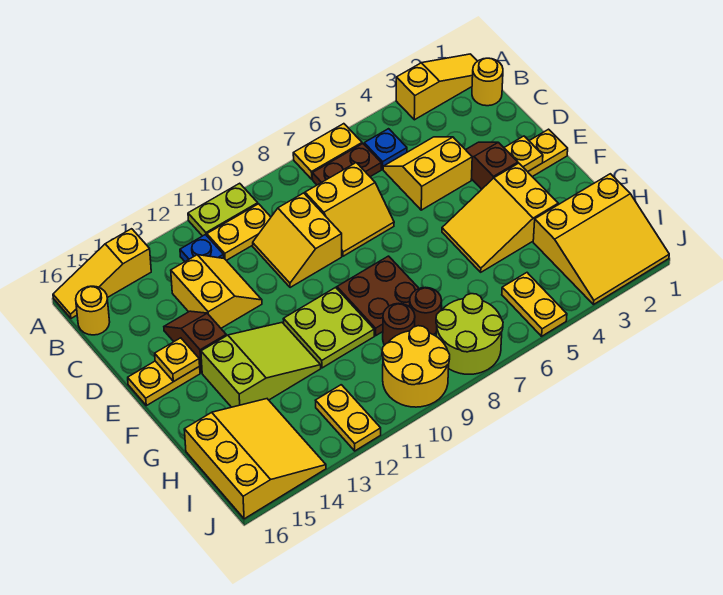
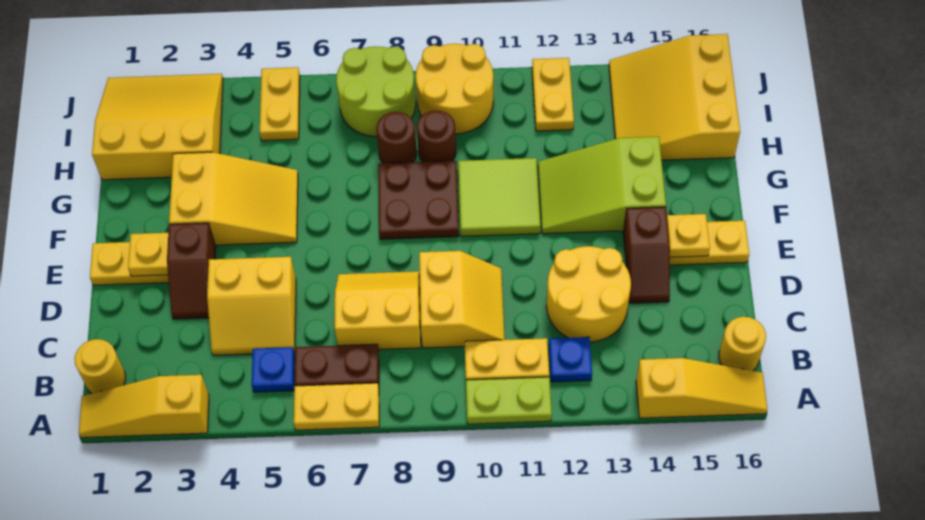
yellow 2x2 slope [171,255,262,328] -> yellow 2x2 round brick [546,246,631,342]
lime 2x2 plate [283,287,374,368] -> lime 2x2 tile [458,158,540,237]

